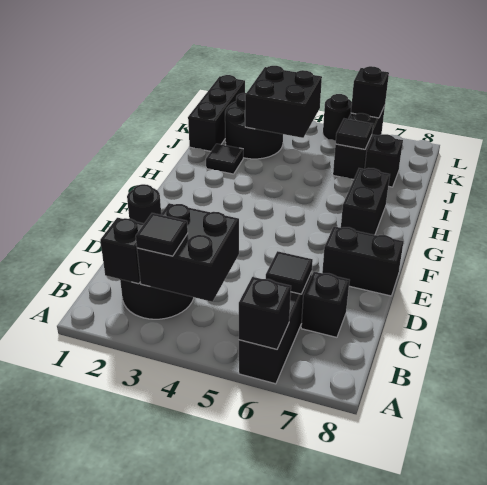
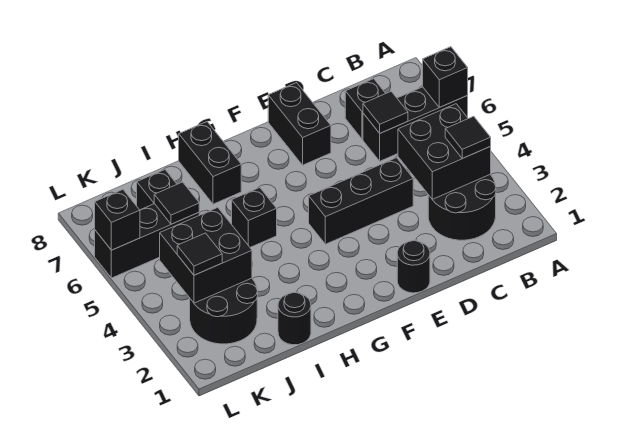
black 1x1 brick [100,218,144,284] -> black 1x1 brick moved to [232,188,277,247]
black 1x2 brick [341,168,390,235] -> black 1x2 brick turned to [179,122,241,204]
black 1x1 tile [206,144,243,174] -> black 1x1 tile moved to [177,233,222,275]
black 1x3 brick [188,75,245,151] -> black 1x3 brick moved to [309,158,413,244]
black 1x1 round brick [323,94,352,141] -> black 1x1 round brick moved to [278,292,311,345]

